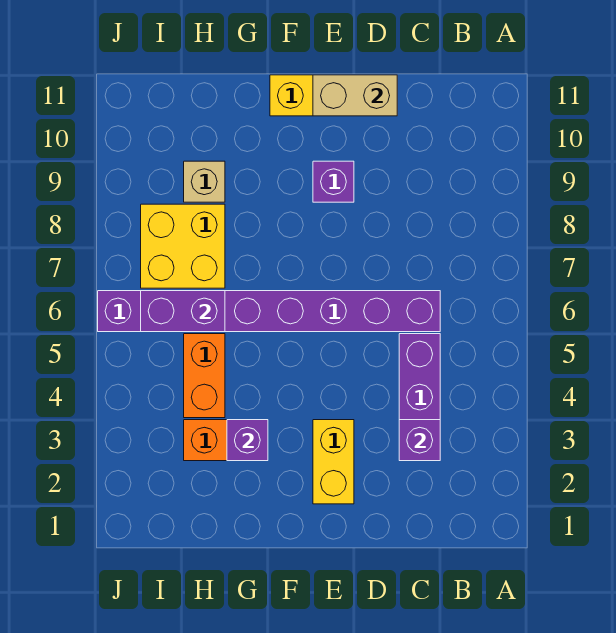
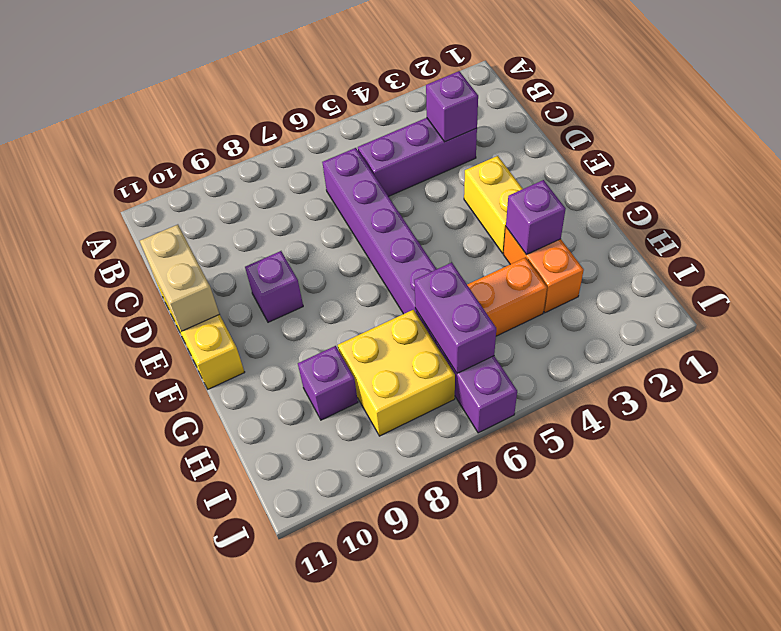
yellow 1x2 brick [313,420,354,504] -> yellow 1x2 brick turned to [464,156,523,253]
tan 1x1 brick [184,161,225,202] -> purple 1x1 brick [298,346,358,420]

